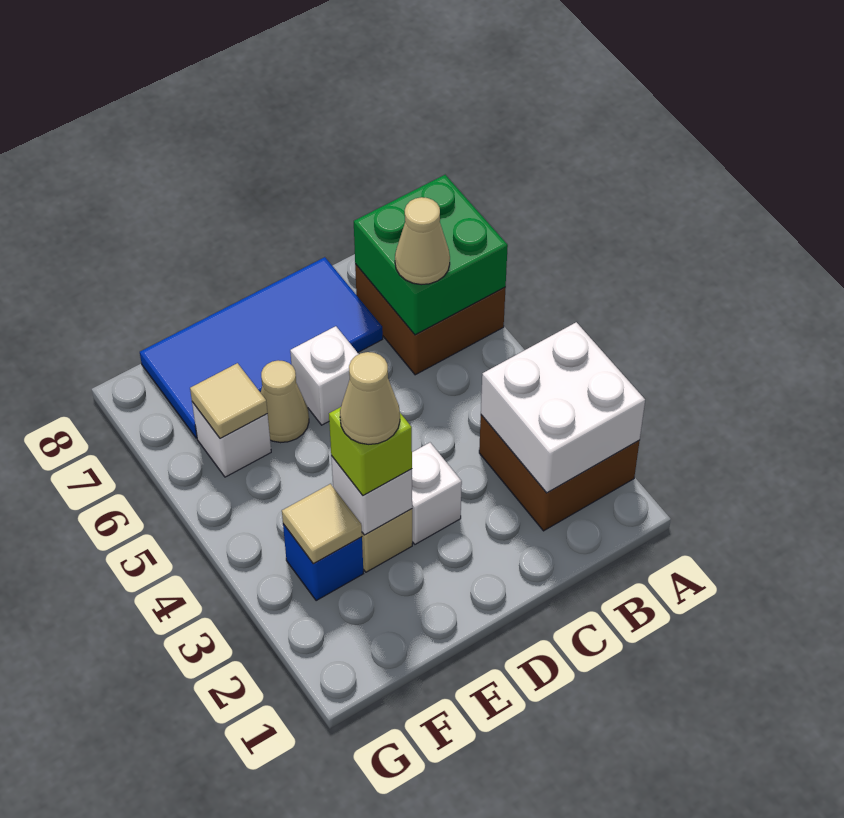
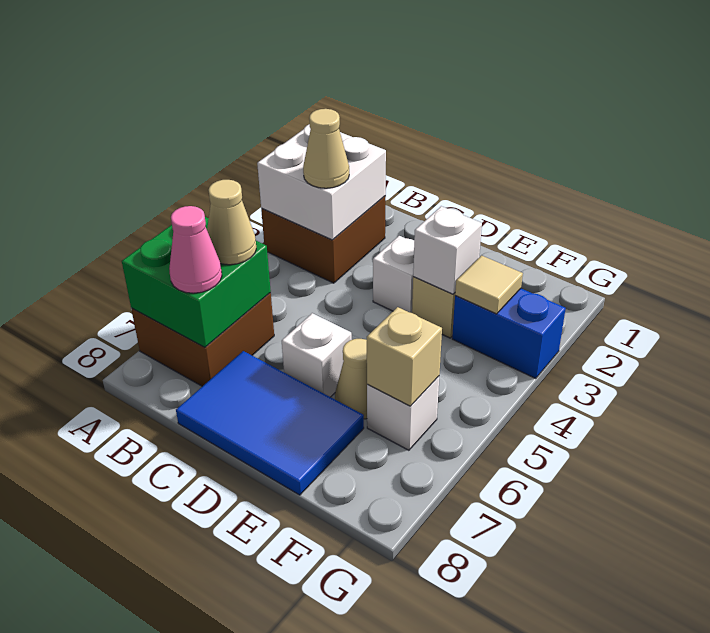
none -> pink 1x1 cone [169,206,222,293]
blue 2x4 tile [140,257,383,438] -> blue 2x3 tile [176,351,364,495]
lime 1x1 brick [329,407,412,495] -> none
tan 1x1 cone [340,352,400,444] -> tan 1x1 cone moved to [303,109,349,188]
blue 1x1 brick [283,524,363,601] -> blue 1x2 brick [452,289,566,378]
tan 1x1 tile [190,363,267,438] -> tan 1x1 brick [367,307,442,406]

